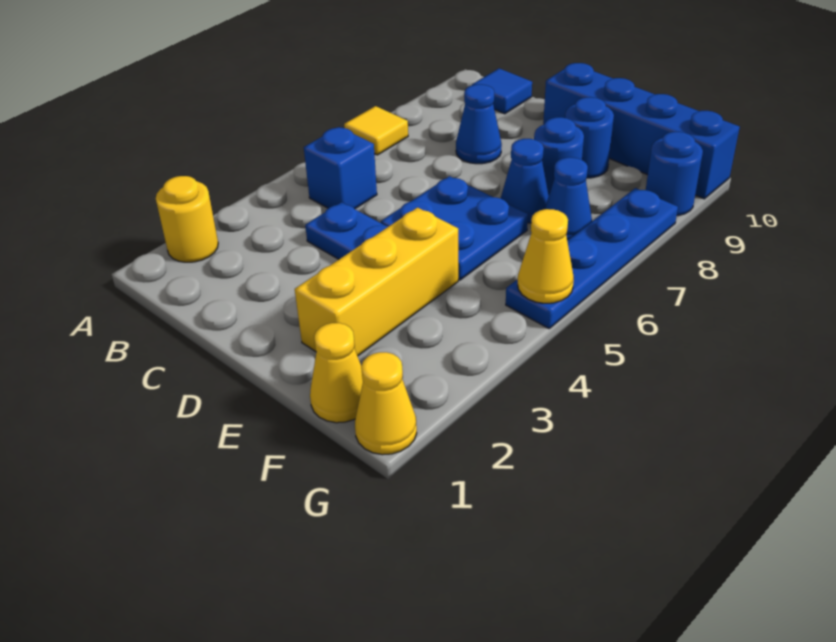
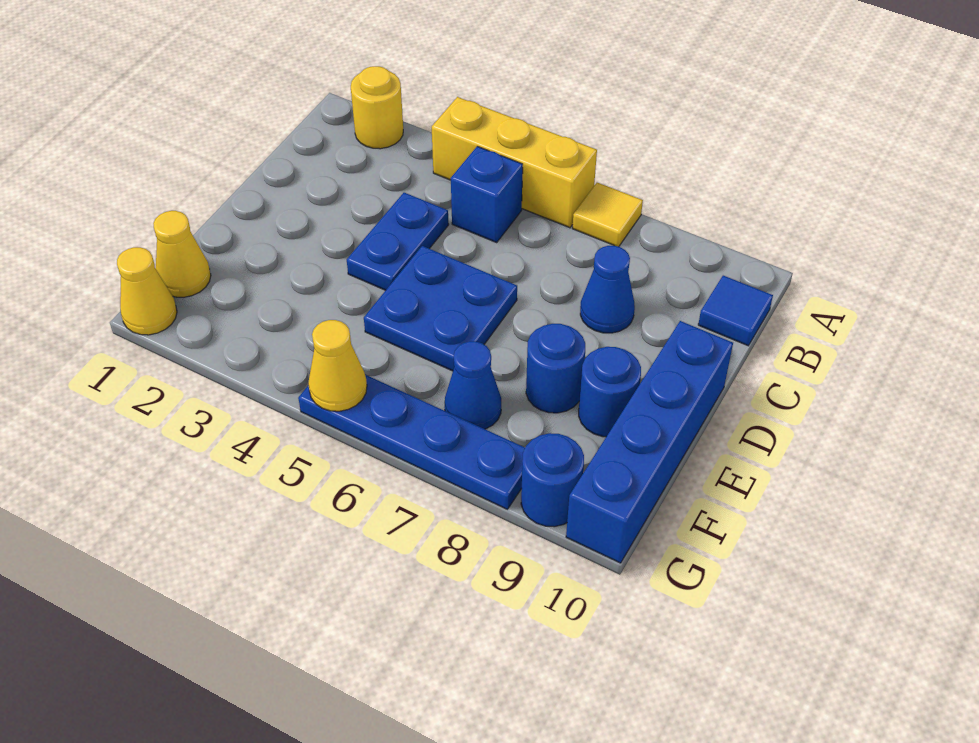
yellow 1x3 brick [295,208,458,356] -> yellow 1x3 brick moved to [432,97,597,228]
blue 1x1 cone [501,139,549,223] -> none

